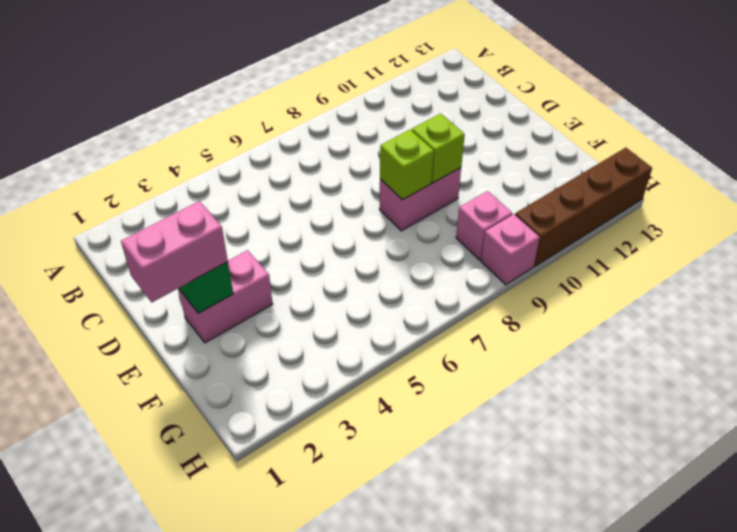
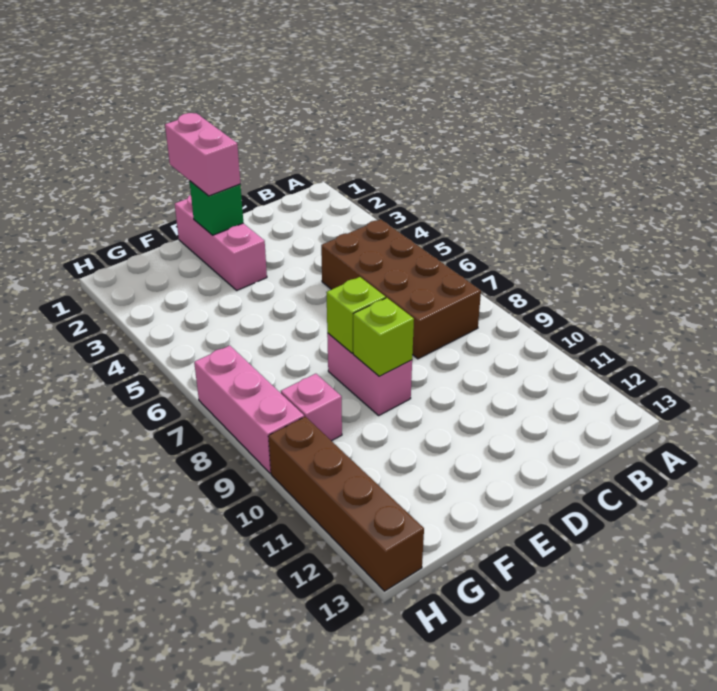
none -> brown 2x4 brick [321,219,481,359]
pink 1x2 brick [178,250,273,343] -> pink 1x3 brick [175,195,267,290]
pink 1x1 brick [481,214,540,285] -> pink 1x3 brick [194,346,304,473]

